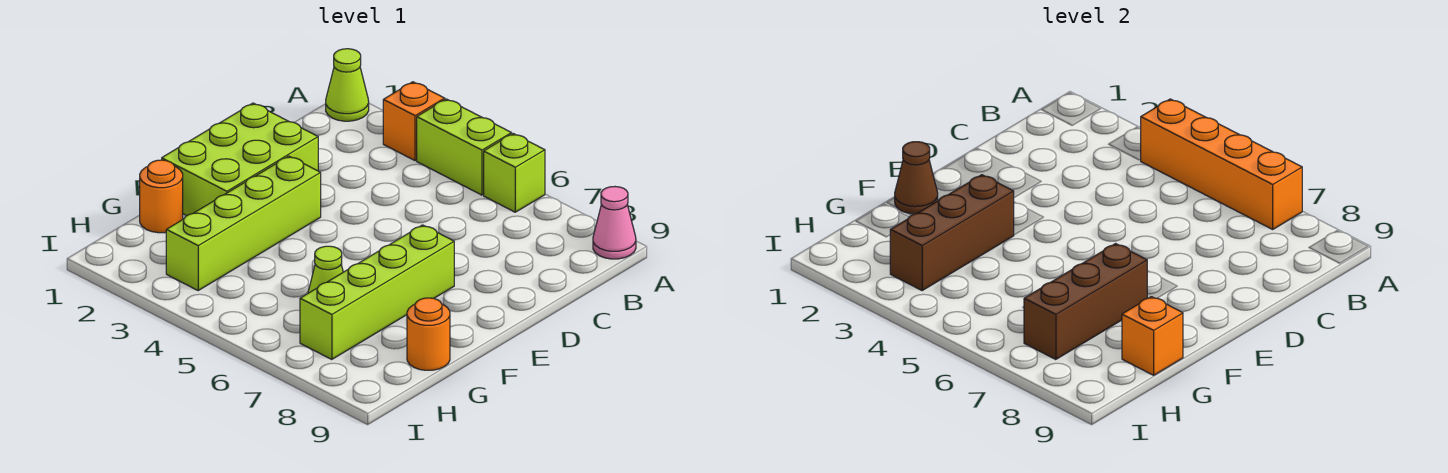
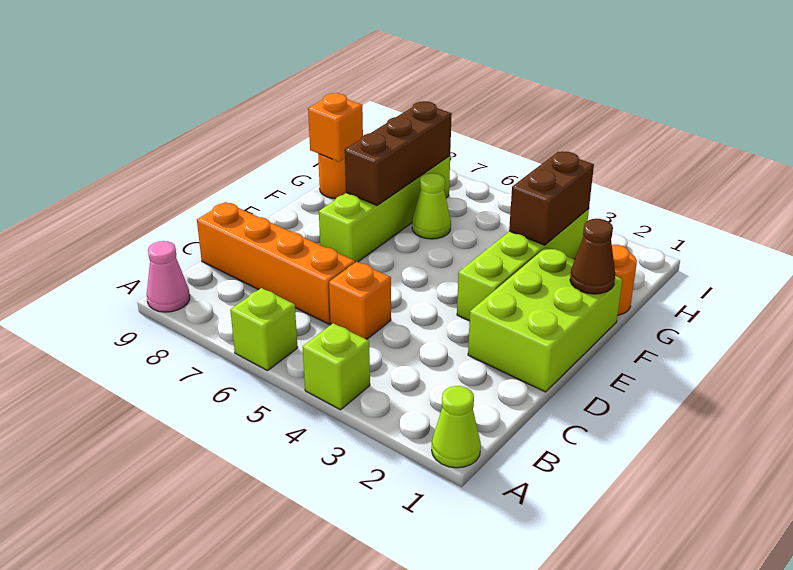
orange 1x1 brick [383,82,445,161] -> orange 1x1 brick moved to [329,262,391,340]
lime 1x2 brick [417,99,511,195] -> lime 1x1 brick [303,323,370,410]
orange 1x4 brick [1141,99,1302,229] -> orange 1x4 brick moved to [197,202,355,324]
brown 1x3 brick [890,175,1014,290] -> brown 1x2 brick [509,152,594,245]

